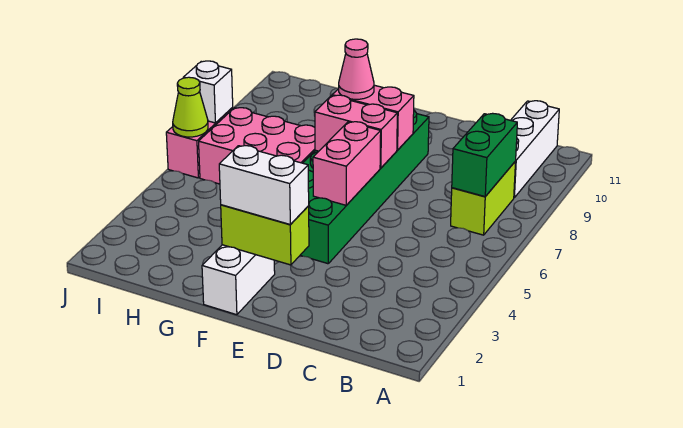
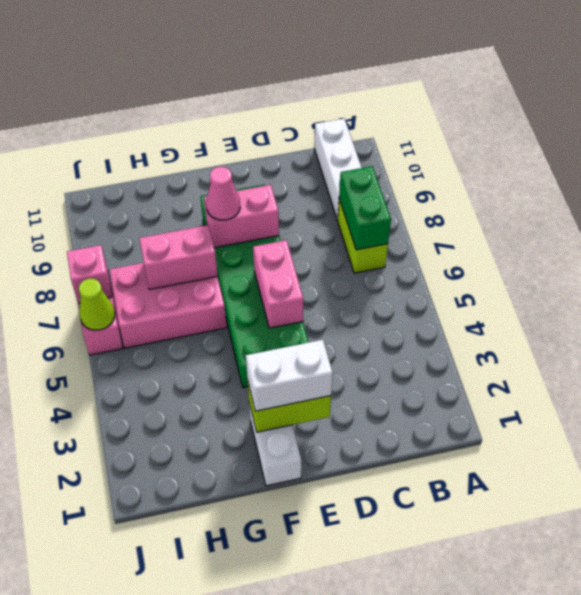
pink 1x2 brick [315,95,397,168] -> pink 1x2 brick moved to [139,225,218,289]
white 1x1 brick [184,61,233,123] -> pink 1x1 brick [67,245,112,303]

